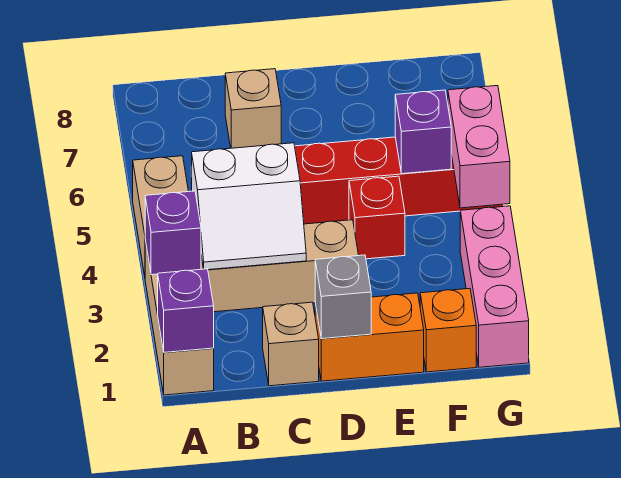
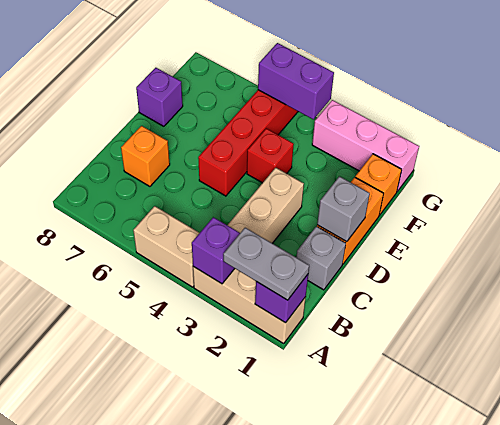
none -> grey 1x2 plate [223,228,309,300]
white 2x2 slope [192,143,306,270] -> none
tan 1x1 brick [263,302,319,386] -> grey 1x1 brick [296,226,346,290]
tan 1x1 brick [225,69,281,148] -> orange 1x1 brick [121,126,170,186]
purple 1x1 brick [395,90,451,174] -> purple 1x1 brick moved to [136,68,183,126]
pink 1x2 brick [448,86,510,208] -> purple 1x2 brick [258,43,334,119]

